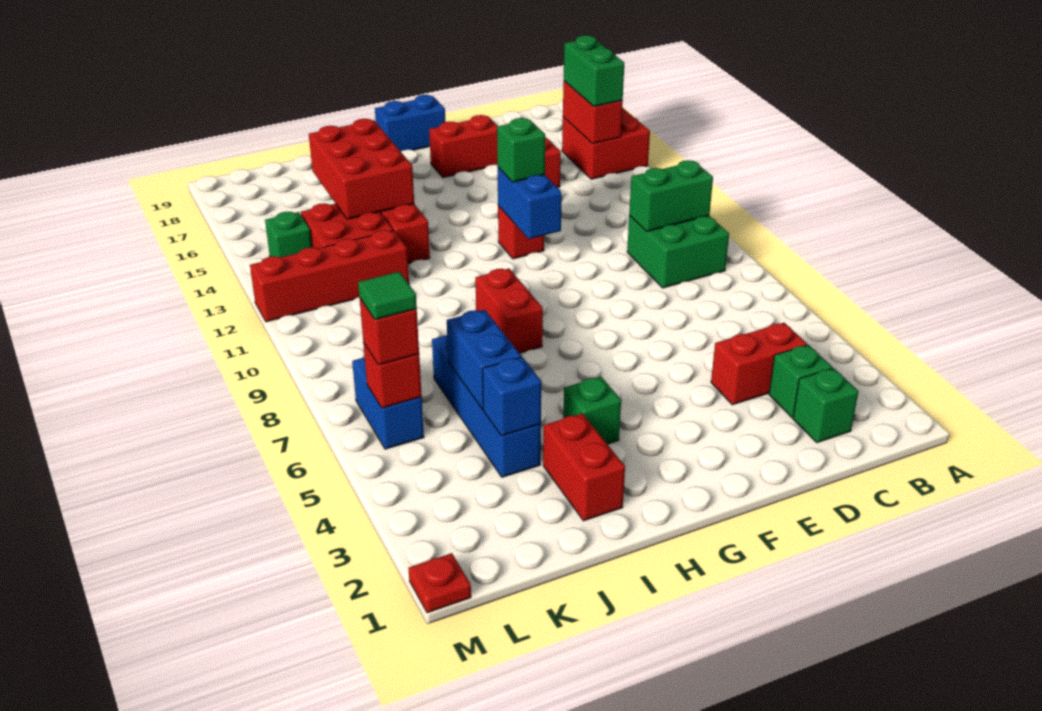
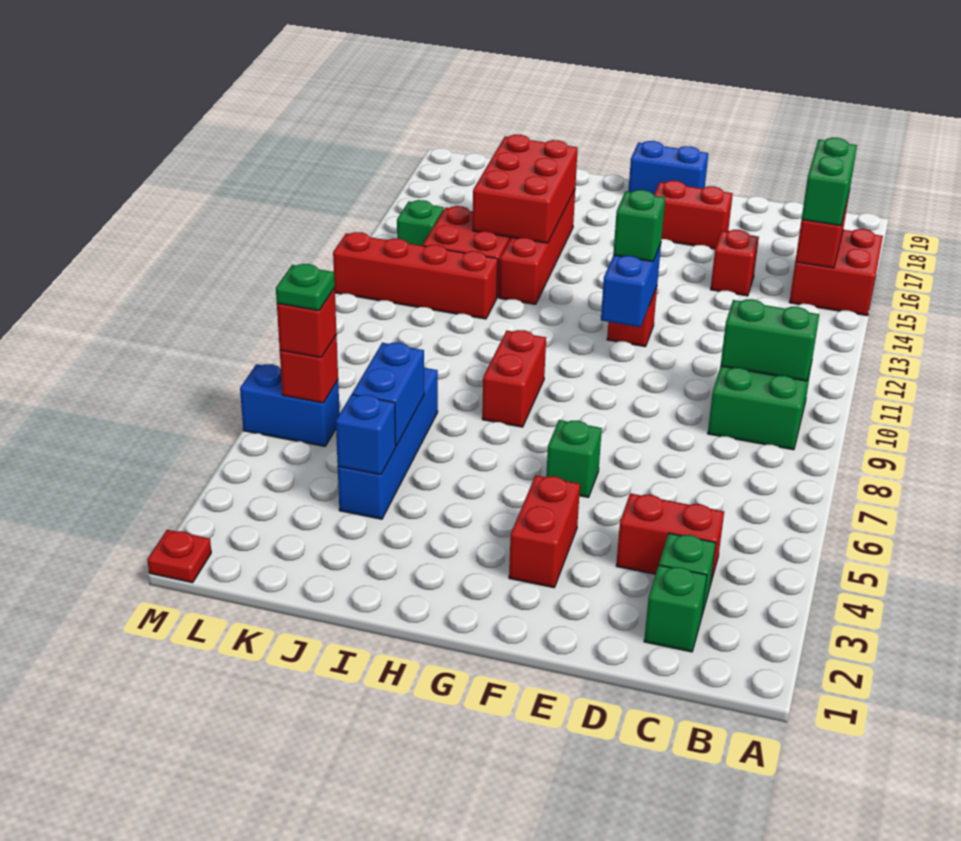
green 1x1 brick [563,377,621,444] -> green 1x1 brick moved to [546,420,602,497]
red 1x2 brick [543,413,625,521] -> red 1x2 brick moved to [509,475,580,588]
blue 1x2 brick [352,357,424,449] -> blue 1x2 brick turned to [240,364,340,446]
green 1x1 tile [358,272,417,320] -> green 1x1 plate [276,264,335,311]

